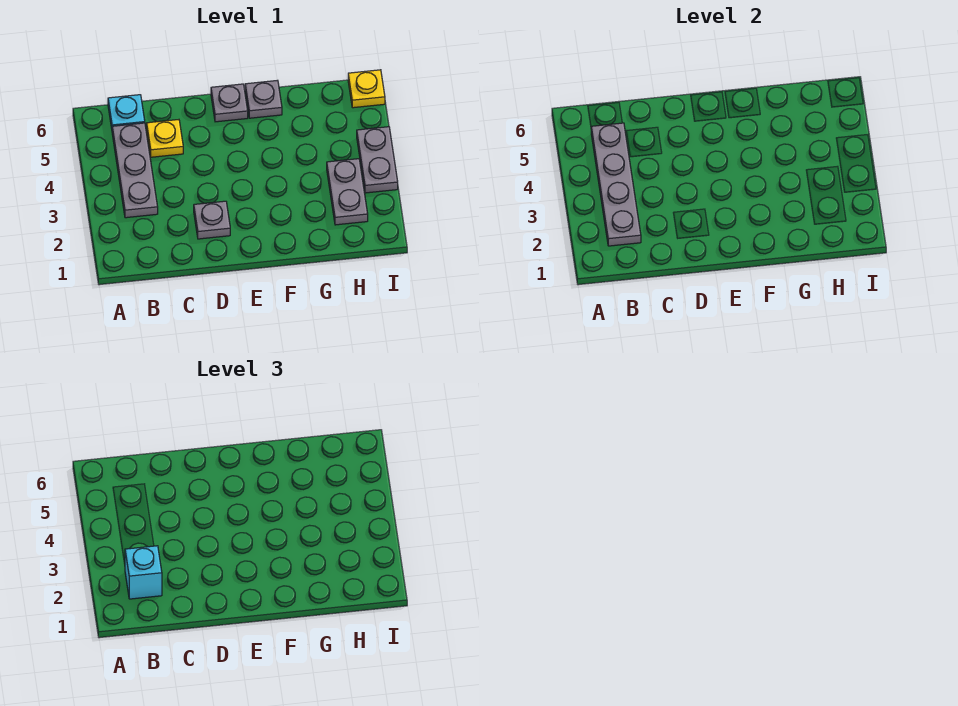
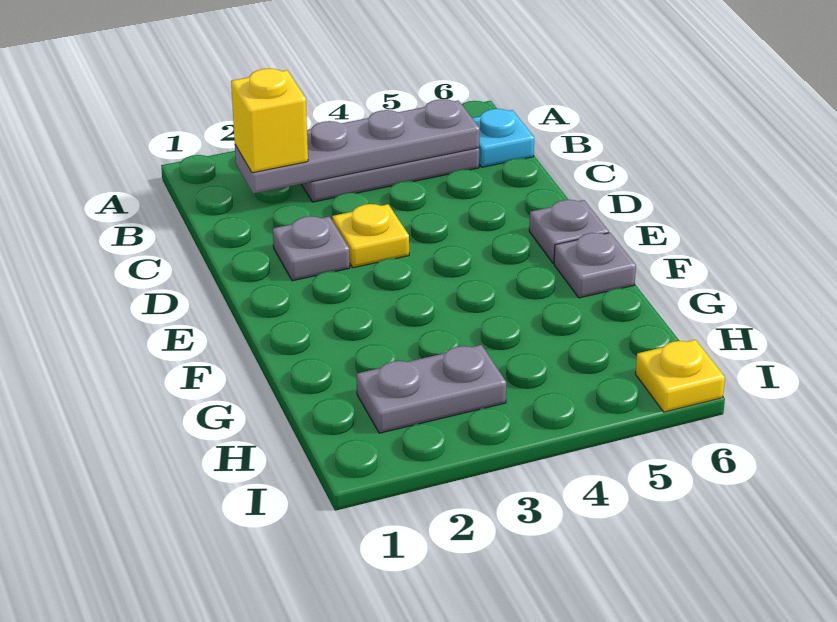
cyan 1x1 brick [125,546,162,599] -> yellow 1x1 brick [231,68,308,173]
yellow 1x1 plate [147,120,183,157] -> yellow 1x1 plate moved to [332,204,409,268]
grey 1x2 plate [357,127,398,193] -> none

